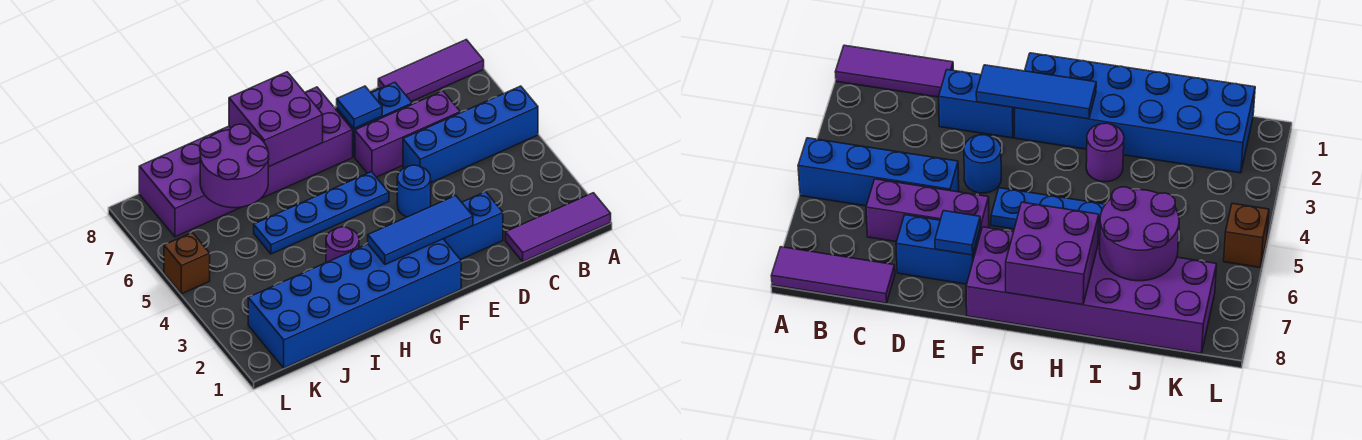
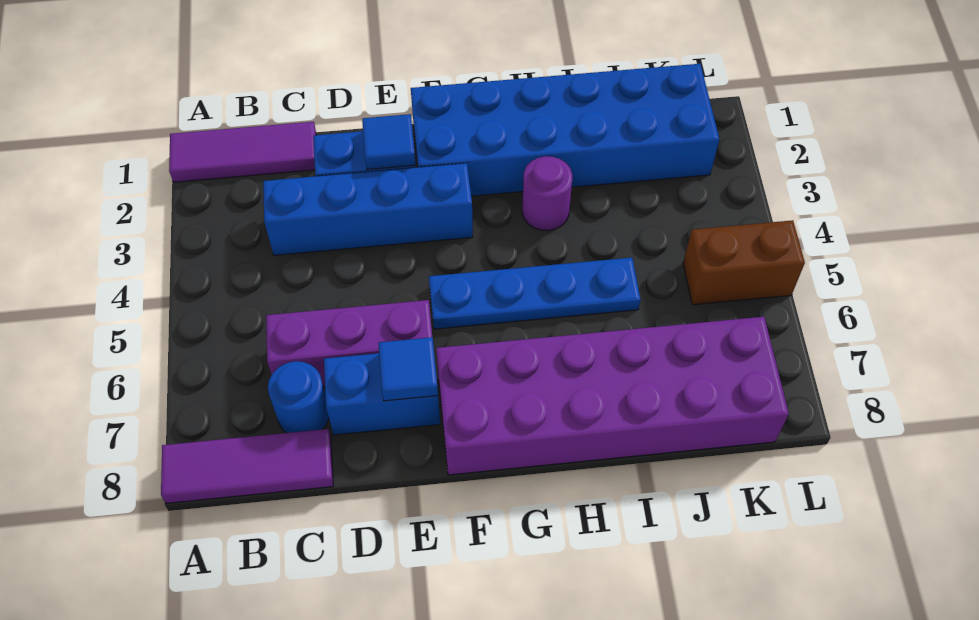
blue 1x4 brick [403,86,538,183] -> blue 1x4 brick moved to [263,163,473,255]
blue 1x3 tile [368,196,473,264] -> blue 1x1 tile [362,114,416,169]
blue 1x1 round brick [397,165,431,217] -> blue 1x1 round brick moved to [268,361,329,433]
purple 2x2 brick [229,72,323,167] -> none
purple 2x2 round brick [200,124,269,208] -> none
brown 1x1 brick [164,232,210,294] -> brown 1x2 brick [683,220,805,305]

